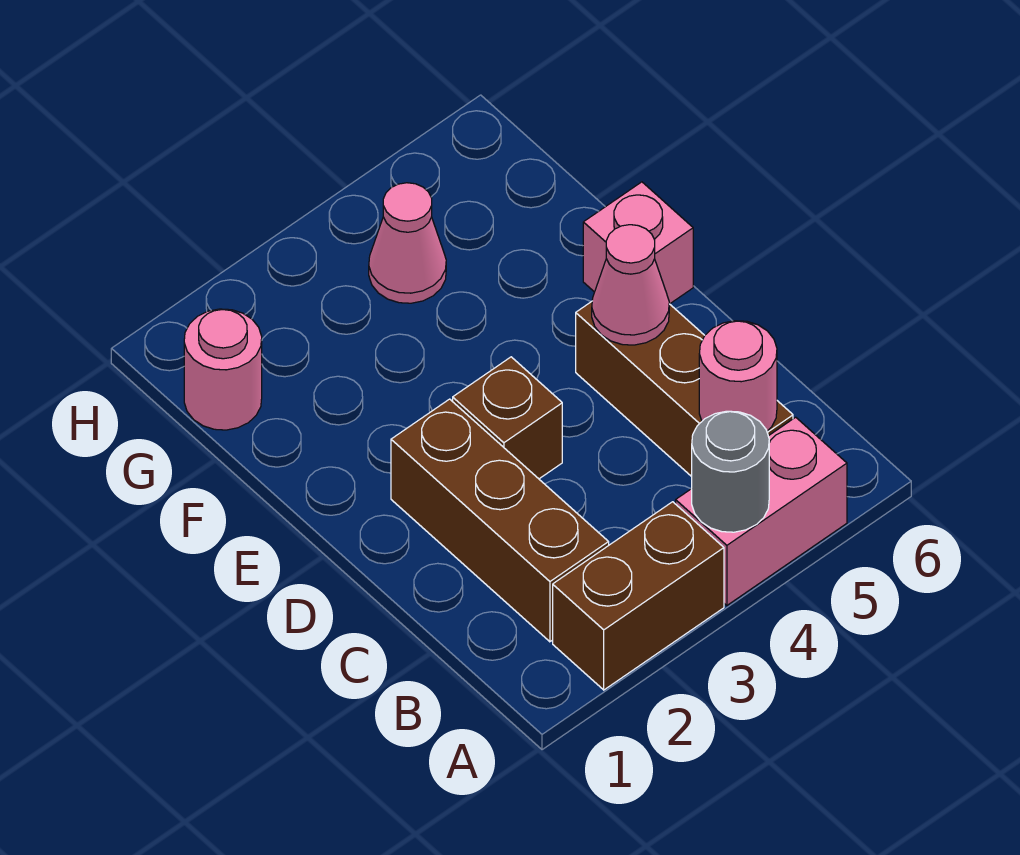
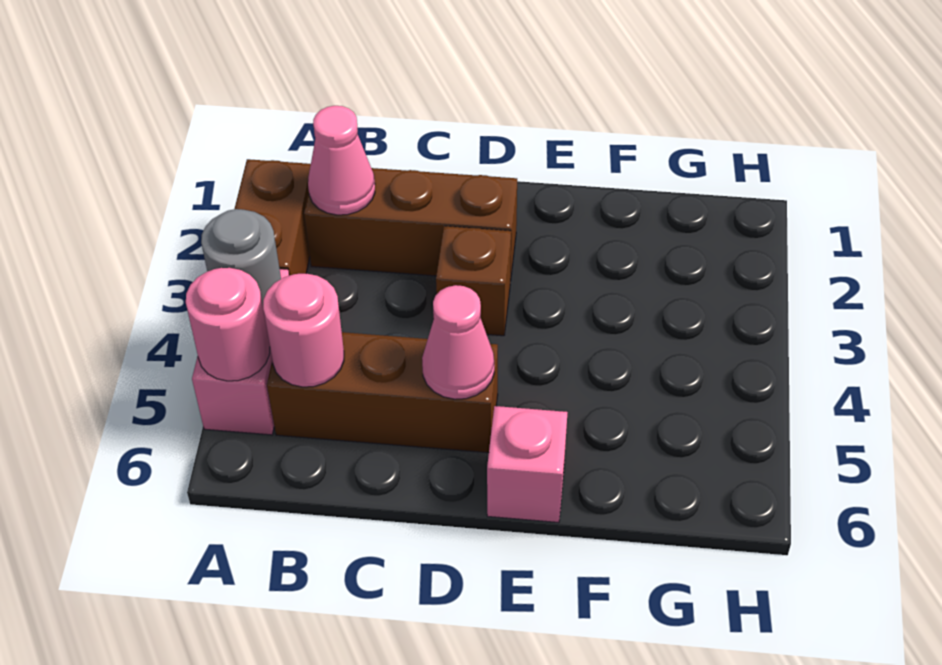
pink 1x1 round brick [184,309,262,430] -> pink 1x1 round brick moved to [186,268,270,381]
pink 1x1 cone [369,183,446,303] -> pink 1x1 cone moved to [308,106,375,215]

